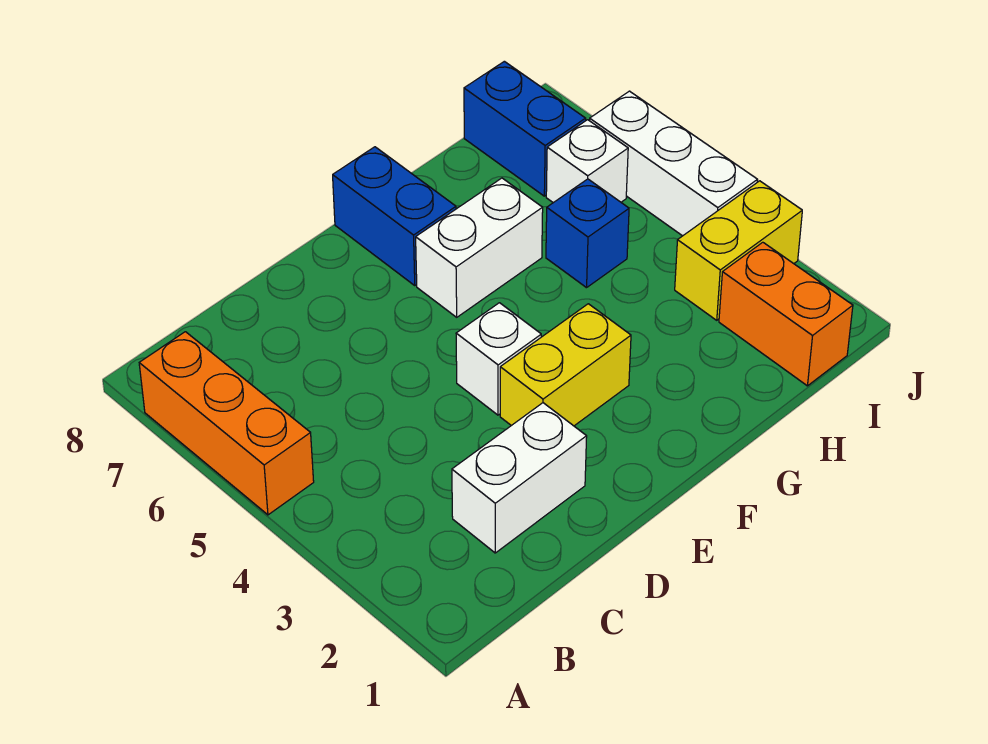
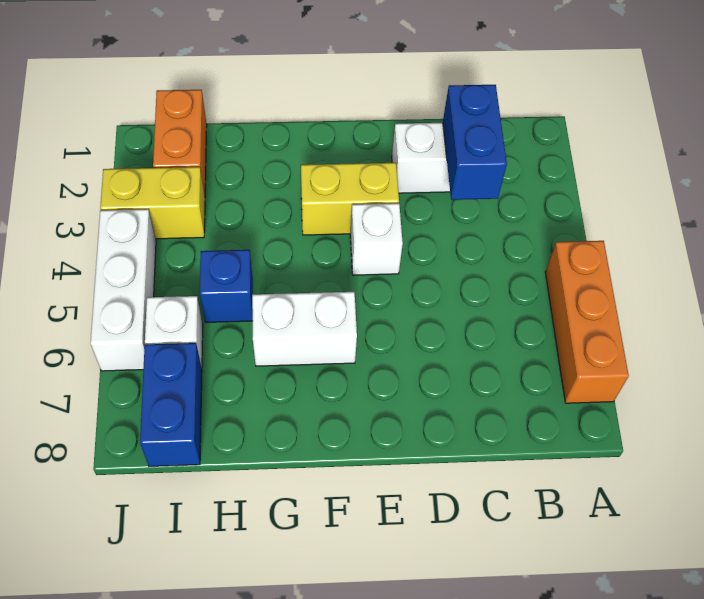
blue 1x2 brick [333,147,456,285] -> blue 1x2 brick moved to [443,85,507,200]

